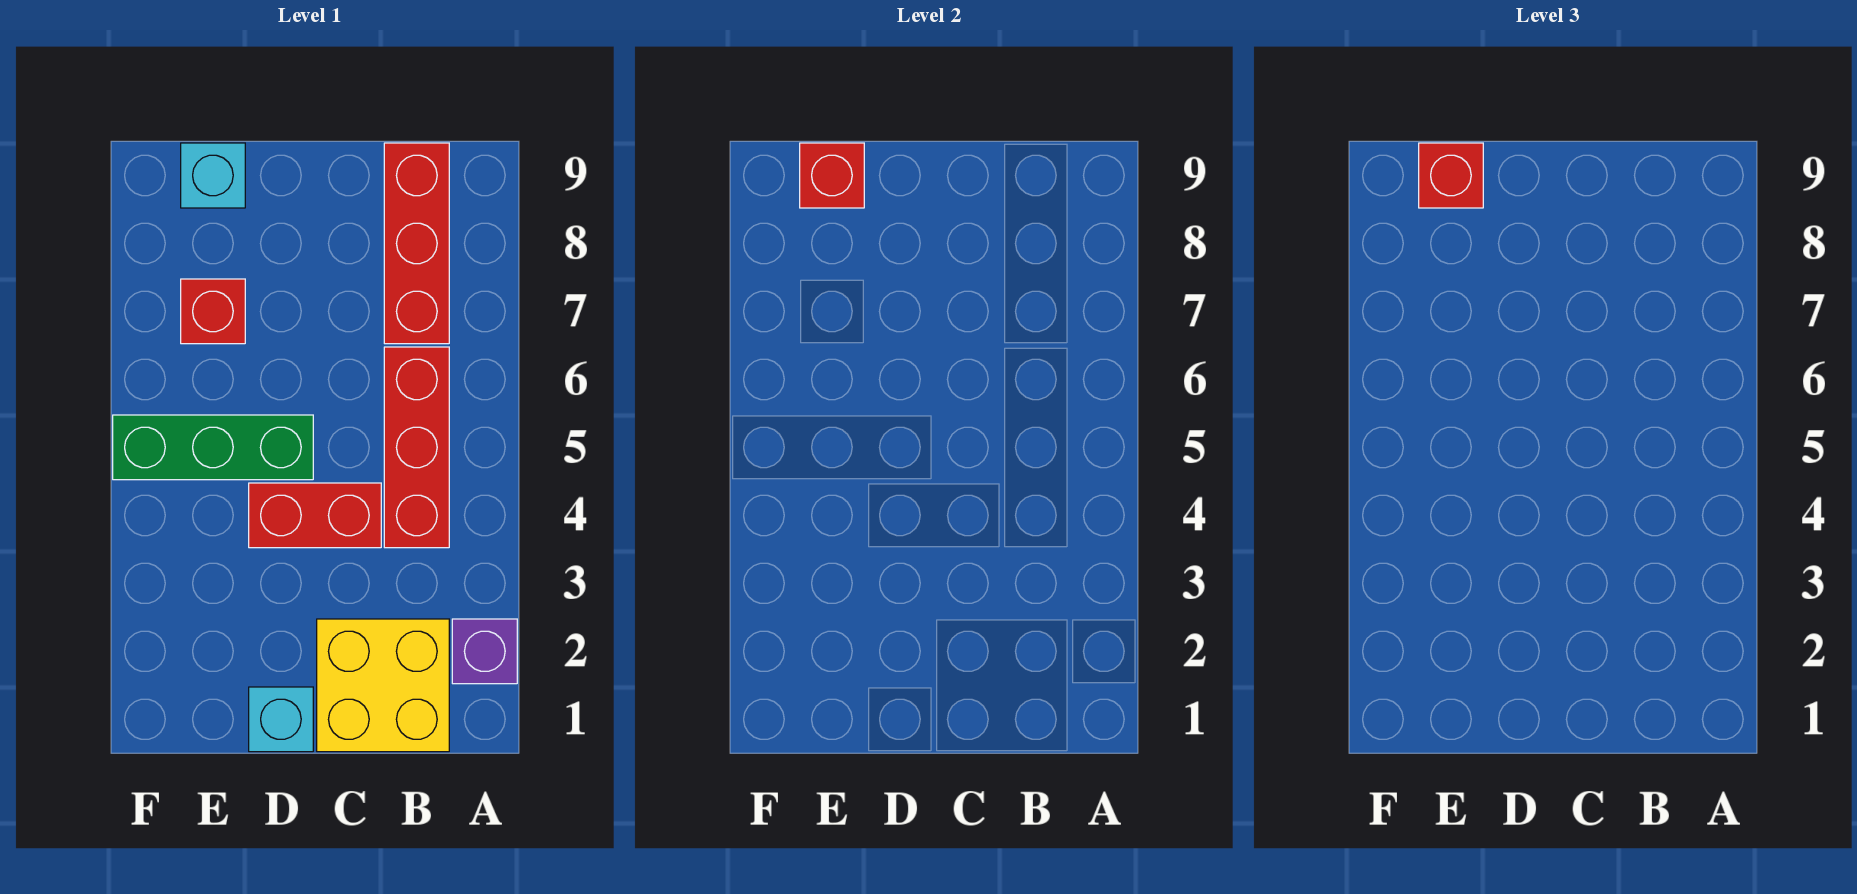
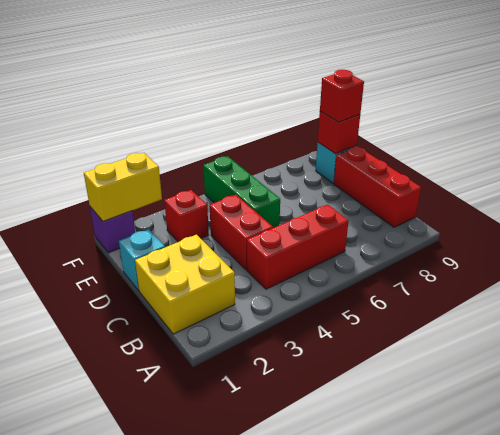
purple 1x1 brick [452,619,517,684] -> purple 1x1 brick moved to [90,207,135,253]
red 1x3 brick [384,143,449,344] -> red 1x3 brick turned to [334,147,421,227]
red 1x1 brick [181,279,245,344] -> red 1x1 brick moved to [164,190,209,242]
none -> yellow 1x2 brick [84,153,162,222]

